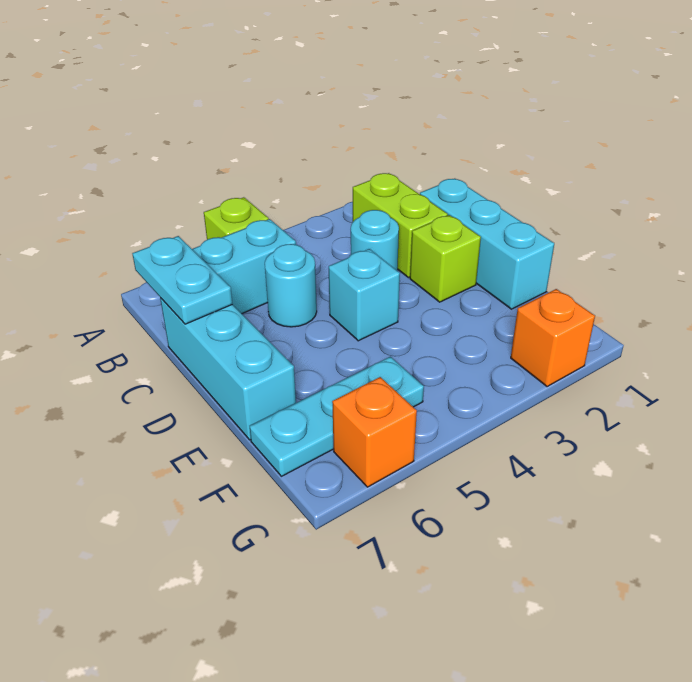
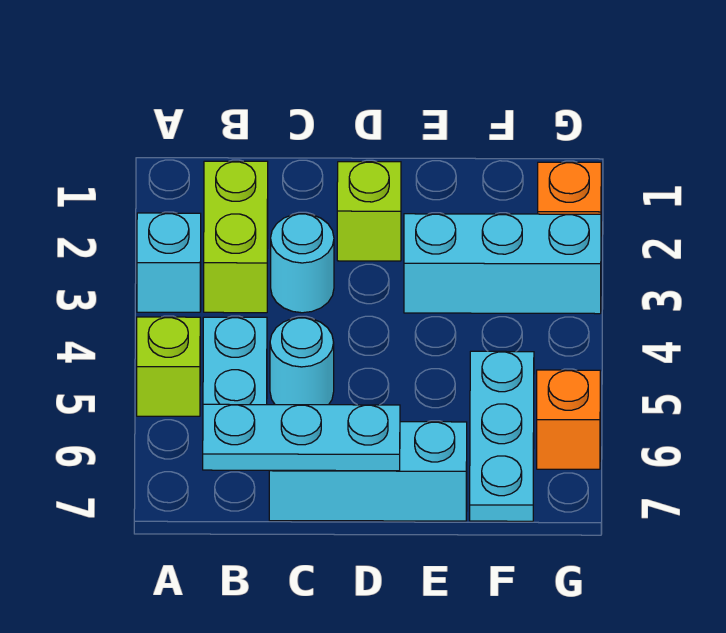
lime 1x2 brick [353,173,448,278] -> lime 1x2 brick turned to [204,161,268,313]
cyan 1x2 plate [132,236,232,324] -> cyan 1x3 plate [203,404,400,471]
cyan 1x3 brick [420,179,554,309] -> cyan 1x3 brick moved to [404,214,601,314]
cyan 1x1 brick [329,249,400,341] -> cyan 1x1 brick moved to [137,213,201,312]

